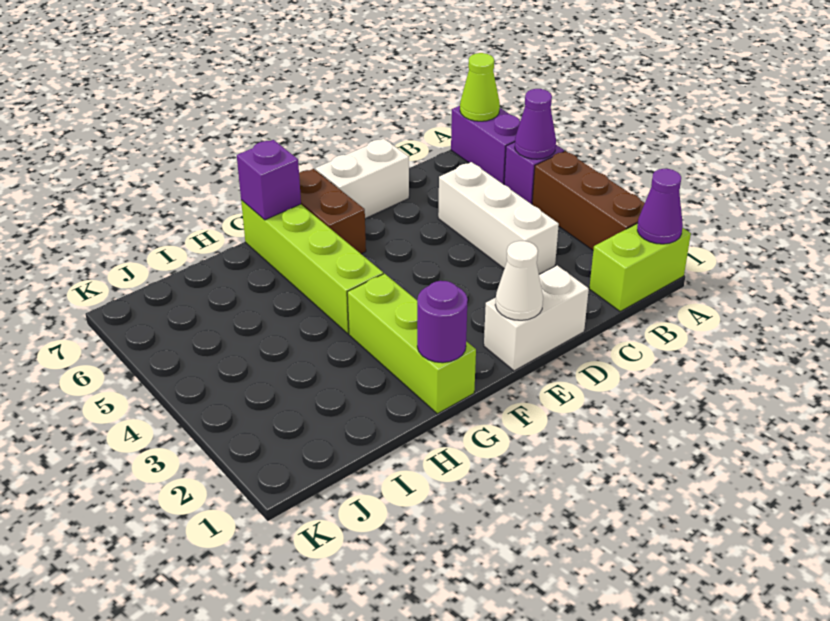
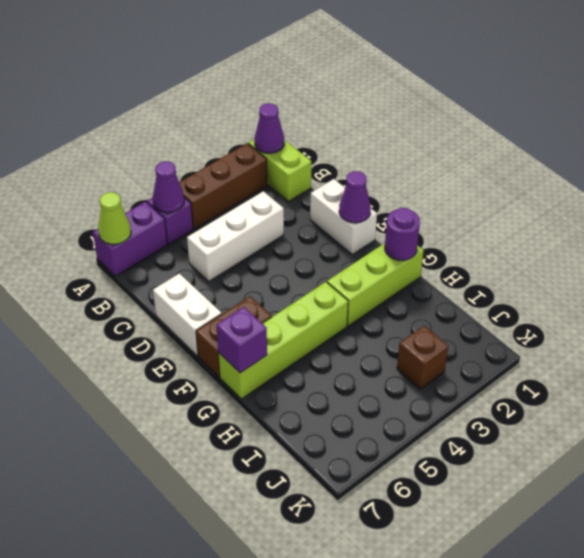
white 1x1 cone [495,241,543,320] -> purple 1x1 cone [339,171,371,223]
none -> brown 1x1 brick [397,326,448,389]

